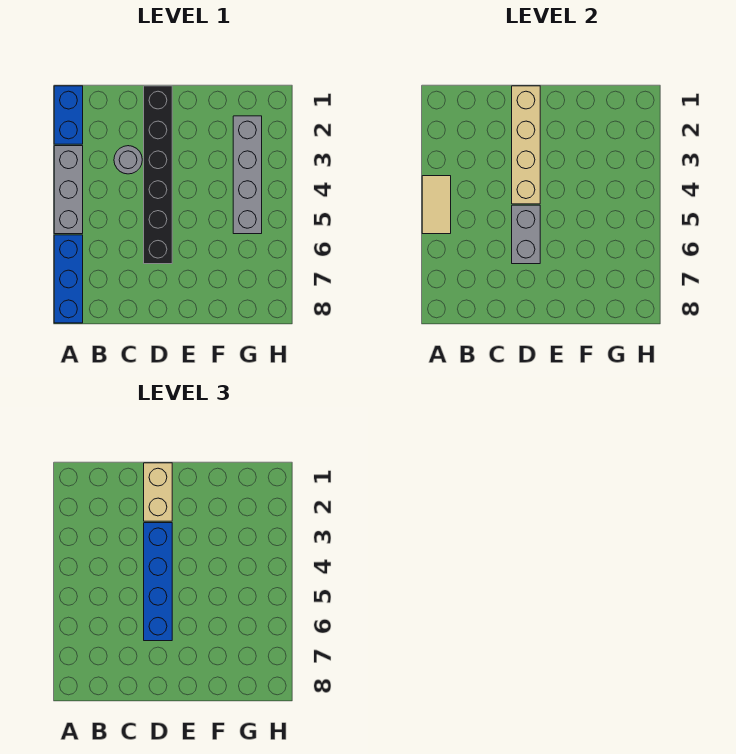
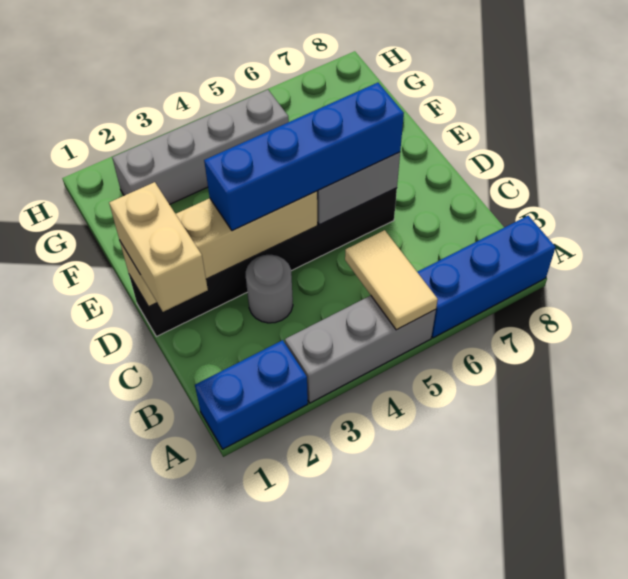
tan 1x2 tile [422,176,451,234] -> tan 1x2 tile turned to [345,230,438,330]
tan 1x2 brick [144,463,172,521] -> tan 1x2 brick turned to [109,182,208,312]

